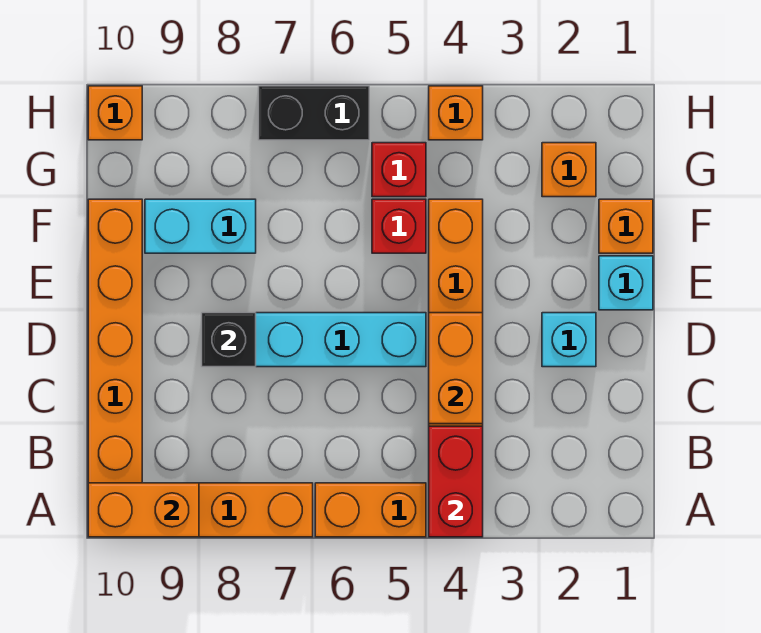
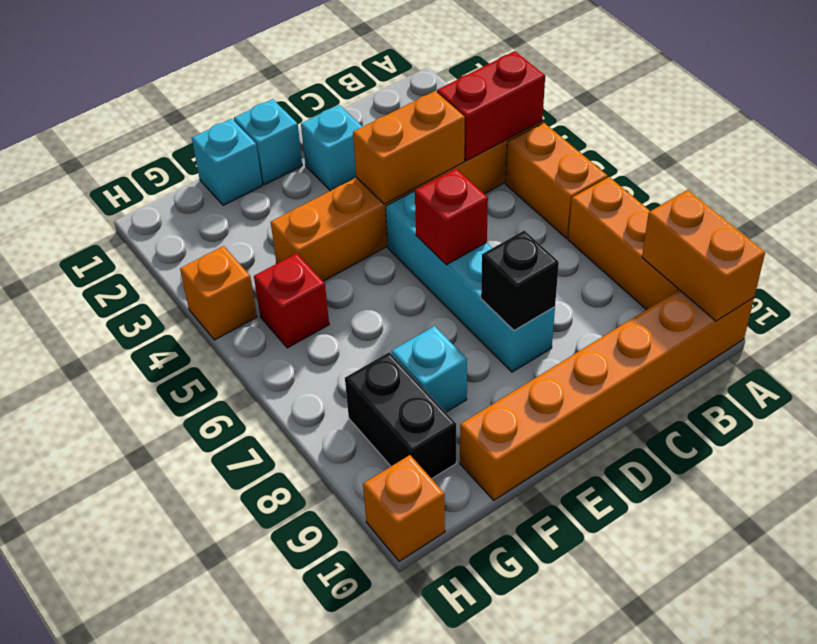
orange 1x1 brick [599,199,653,253] -> cyan 1x1 brick [192,119,262,205]
red 1x1 brick [372,199,426,253] -> red 1x1 brick moved to [415,169,488,265]
cyan 1x2 brick [145,199,256,253] -> cyan 1x1 brick [392,326,467,412]
orange 1x1 brick [542,143,596,197] -> none
black 1x2 brick [259,86,369,140] -> black 1x2 brick moved to [345,352,456,479]

